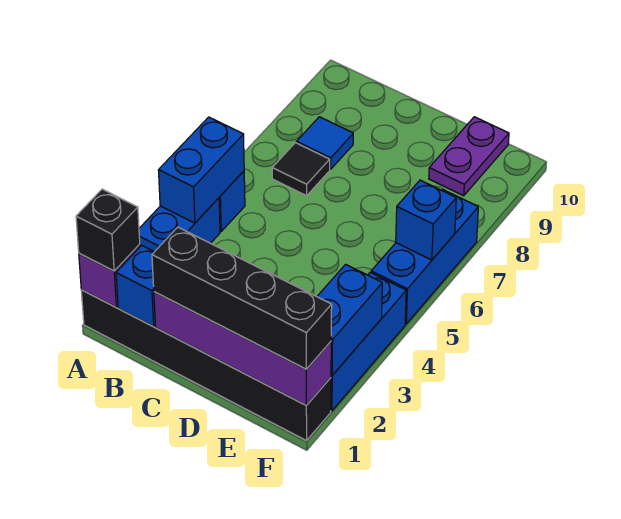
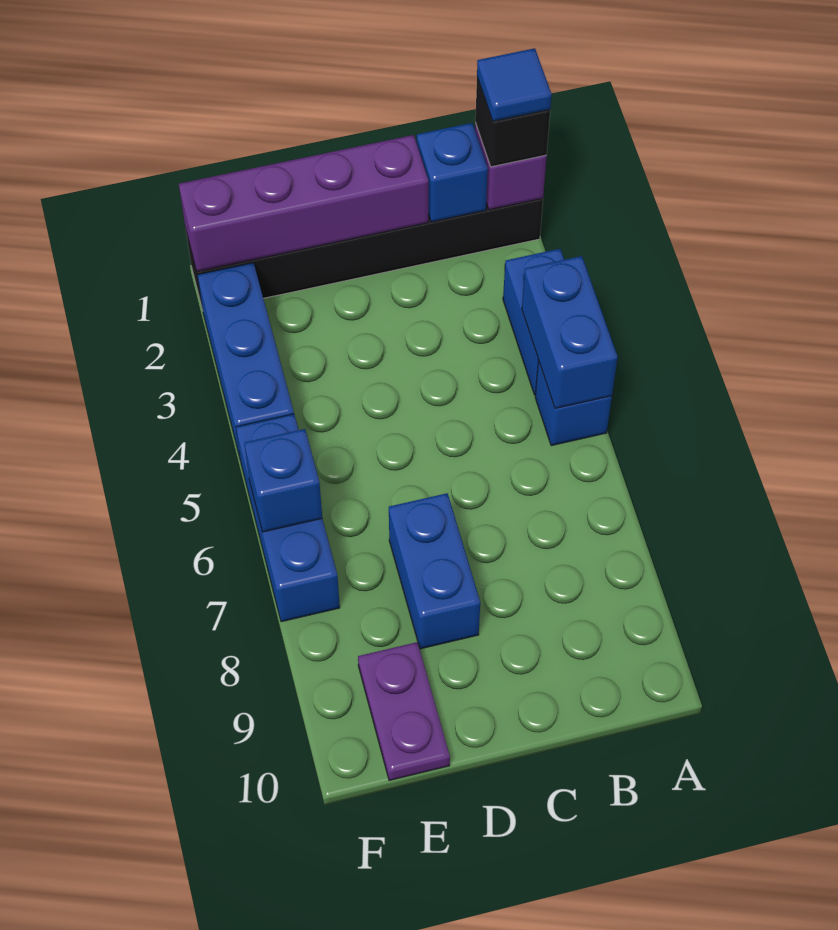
black 1x1 tile [272,143,330,196] -> none
blue 1x1 tile [296,117,353,169] -> blue 1x1 tile moved to [477,48,552,121]
black 1x4 brick [152,227,332,369] -> none
blue 1x2 brick [317,264,382,375] -> blue 1x2 brick moved to [389,493,480,649]

